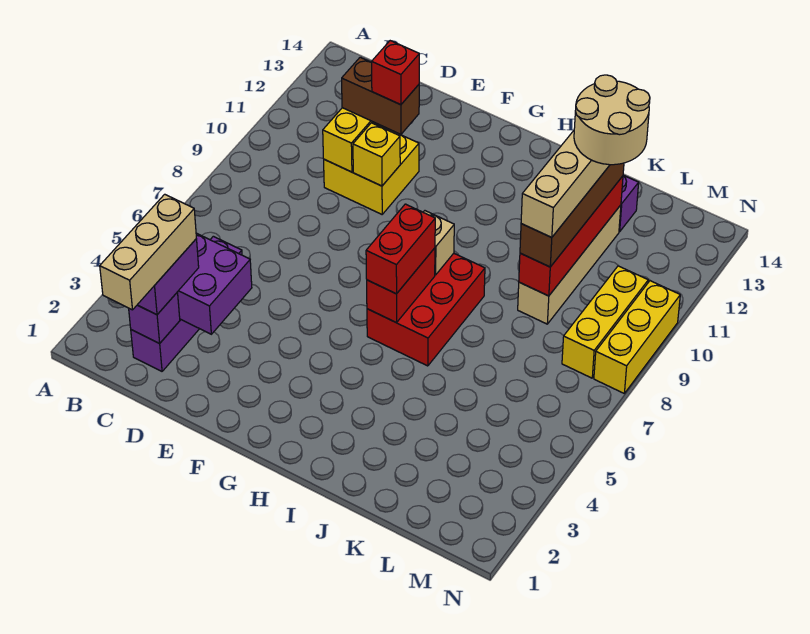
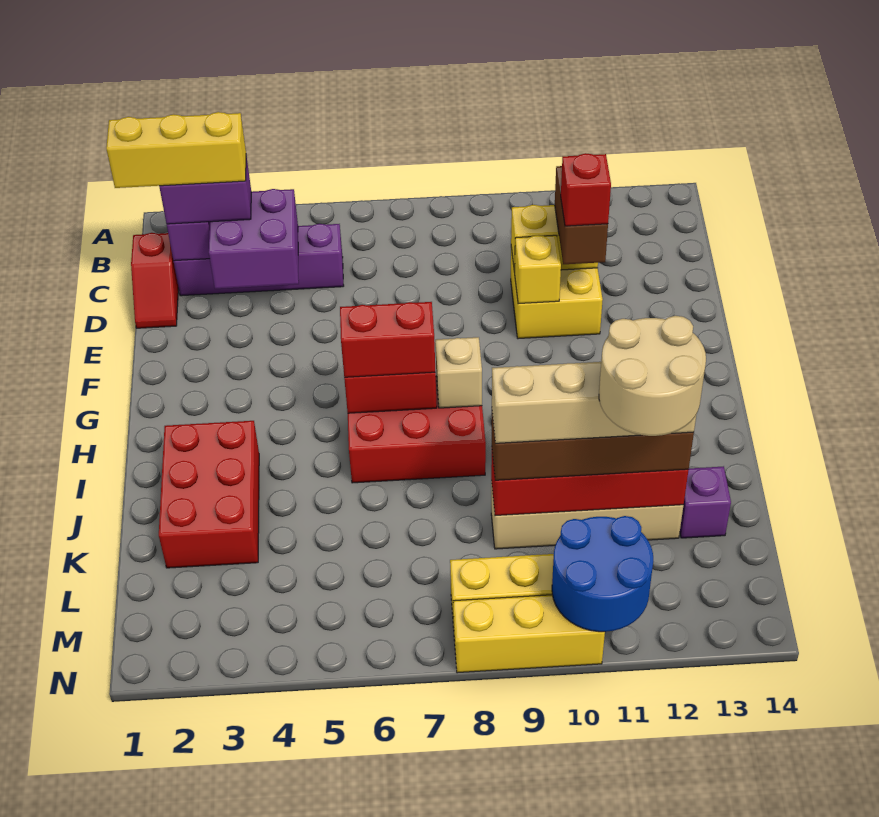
none -> red 1x2 slope [131,233,178,328]
tan 1x3 brick [100,194,196,310] -> yellow 1x3 brick [106,112,246,188]
none -> red 2x3 brick [159,421,259,568]
none -> blue 2x2 round brick [552,516,653,632]

